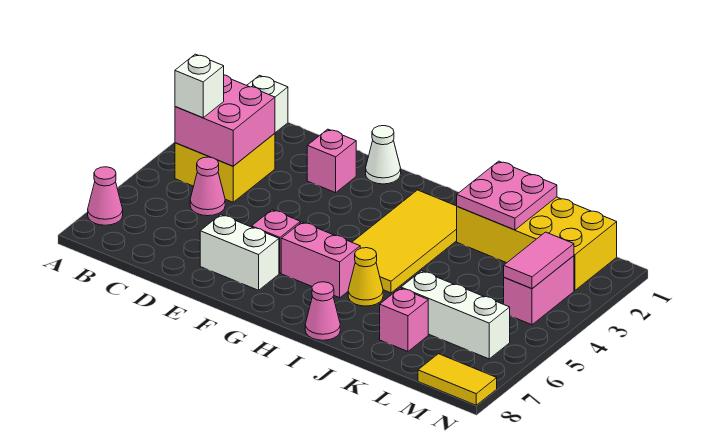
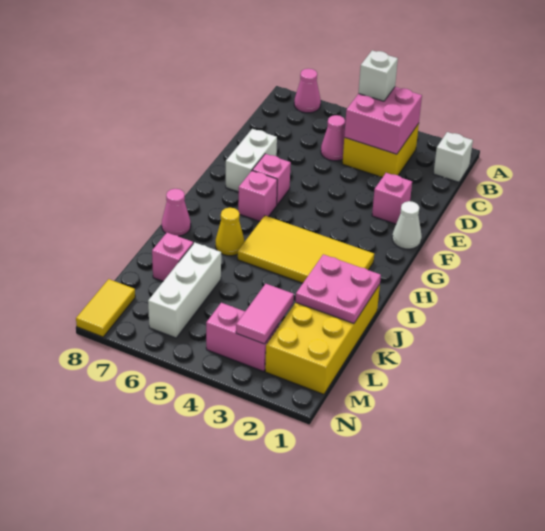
pink 1x2 brick [281,222,360,298] -> pink 1x1 brick [238,171,277,221]
pink 1x2 tile [504,232,574,288] -> pink 1x2 tile turned to [236,284,294,344]

